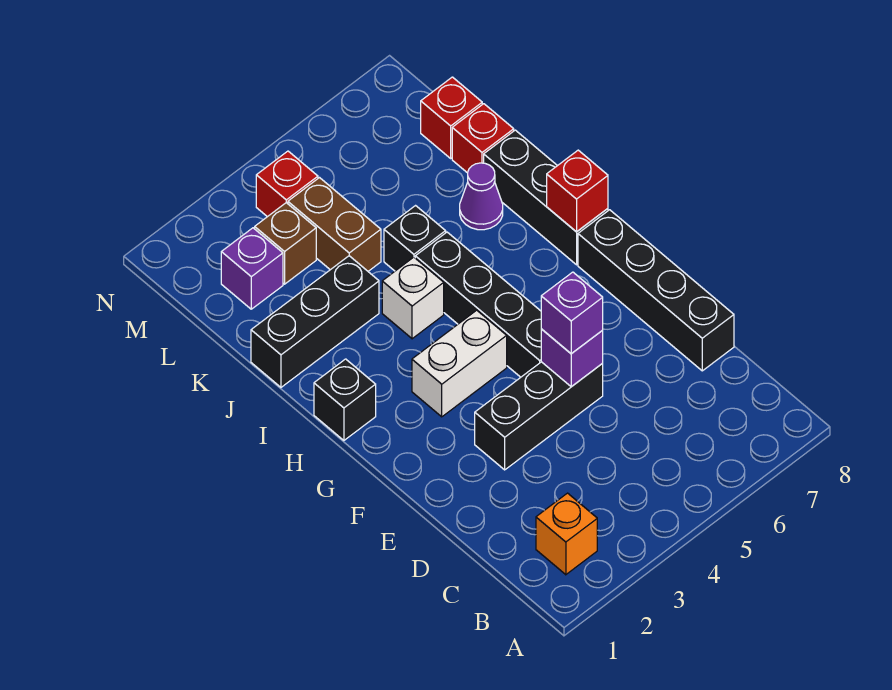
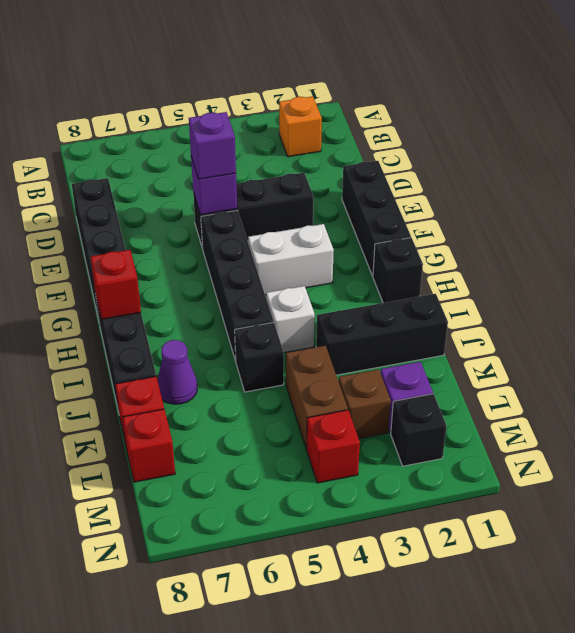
none -> black 1x3 brick [342,161,411,276]
none -> black 1x1 brick [391,394,446,466]

